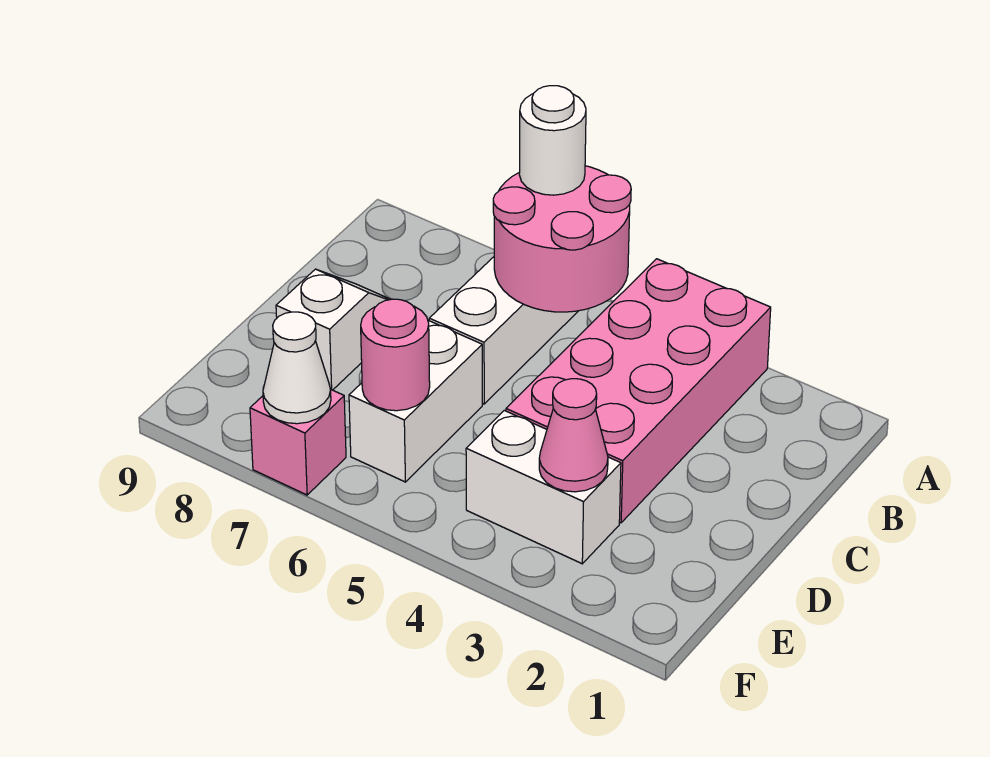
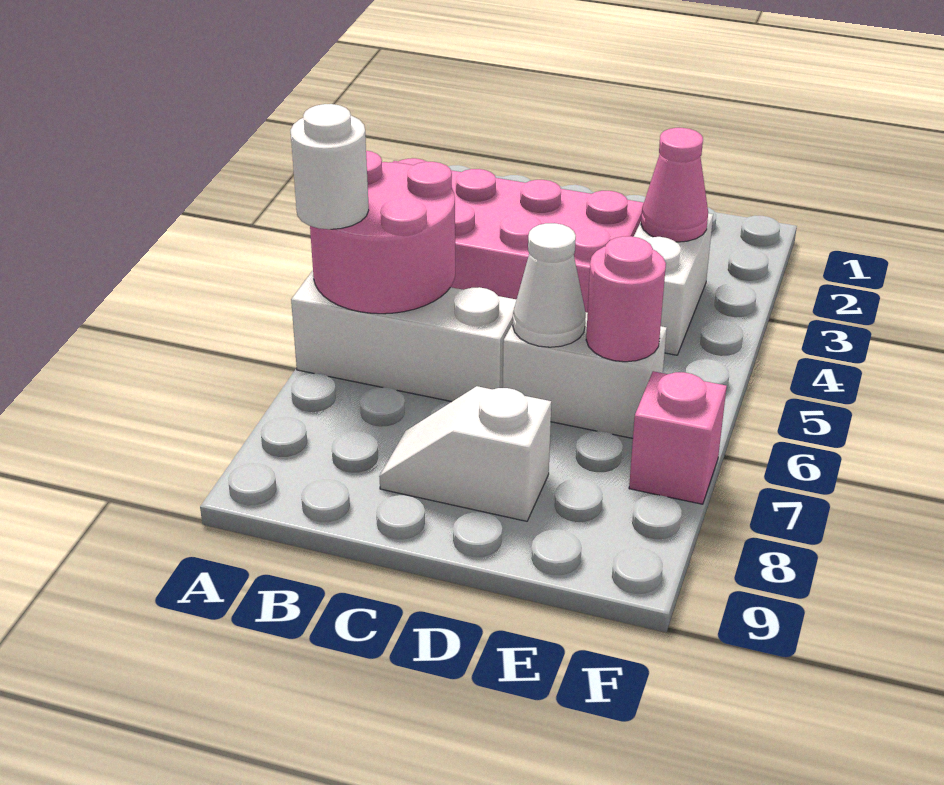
white 1x1 cone [263,312,331,424] -> white 1x1 cone moved to [513,223,586,347]

